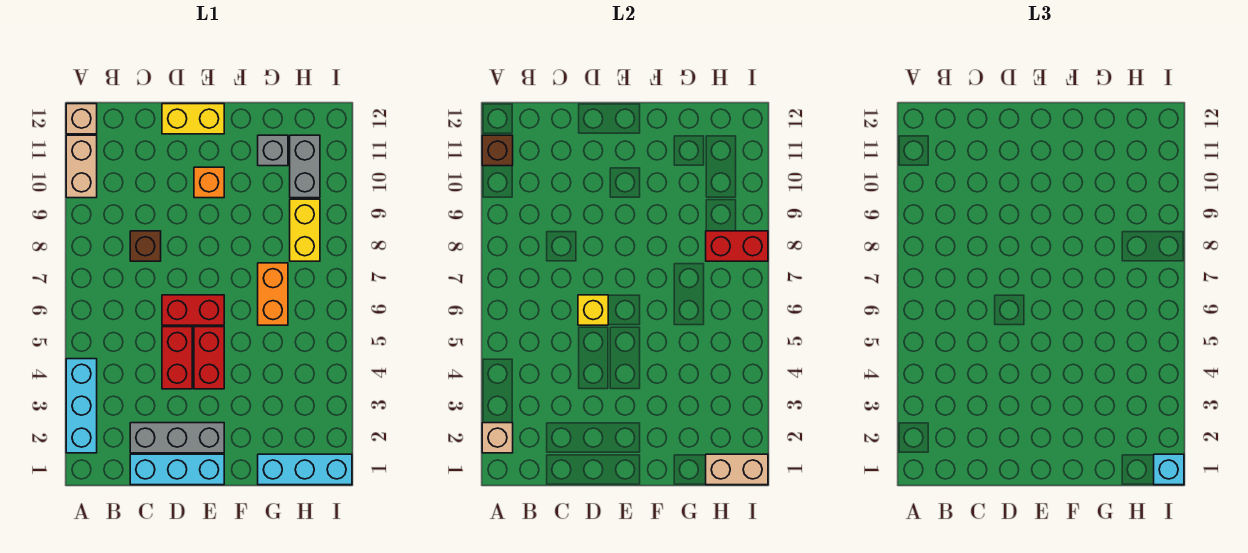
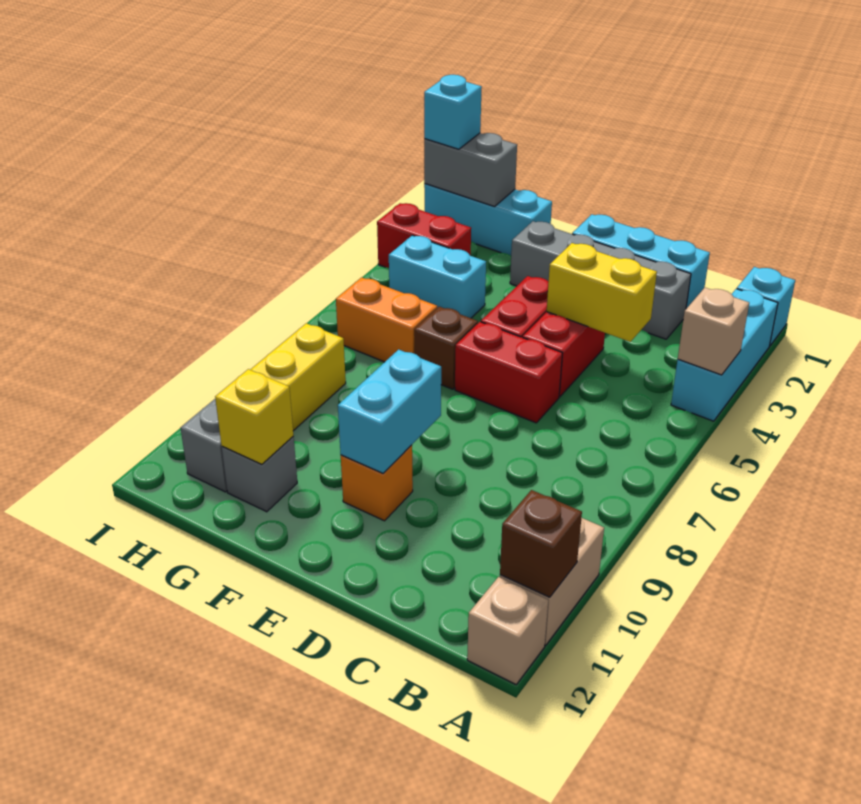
none -> cyan 1x1 brick [737,267,795,346]
tan 1x1 brick [482,423,513,453] -> tan 1x1 brick moved to [678,288,749,375]
grey 1x3 brick [130,423,224,453] -> grey 1x4 brick [510,221,691,339]
brown 1x1 brick [130,231,161,261] -> brown 1x1 brick moved to [414,307,478,389]
yellow 1x1 brick [578,295,608,325] -> yellow 1x1 brick moved to [215,369,294,464]
yellow 1x2 brick [162,104,224,134] -> yellow 1x2 brick moved to [547,243,657,342]
none -> cyan 1x2 brick [338,349,441,473]
none -> cyan 1x2 brick [389,235,486,318]
orange 1x2 brick [258,263,288,325] -> orange 1x2 brick turned to [336,277,437,362]
tan 1x2 brick [706,454,768,485] -> grey 1x2 brick [424,133,517,207]
red 1x2 brick [706,231,768,261] -> red 1x2 brick moved to [377,203,471,268]

